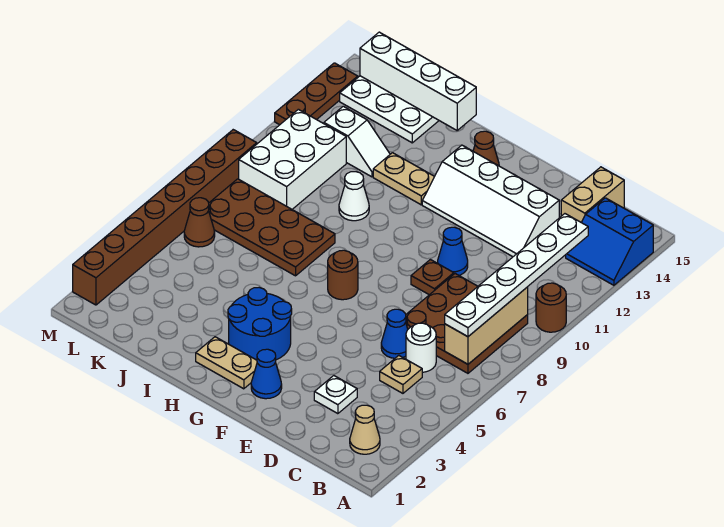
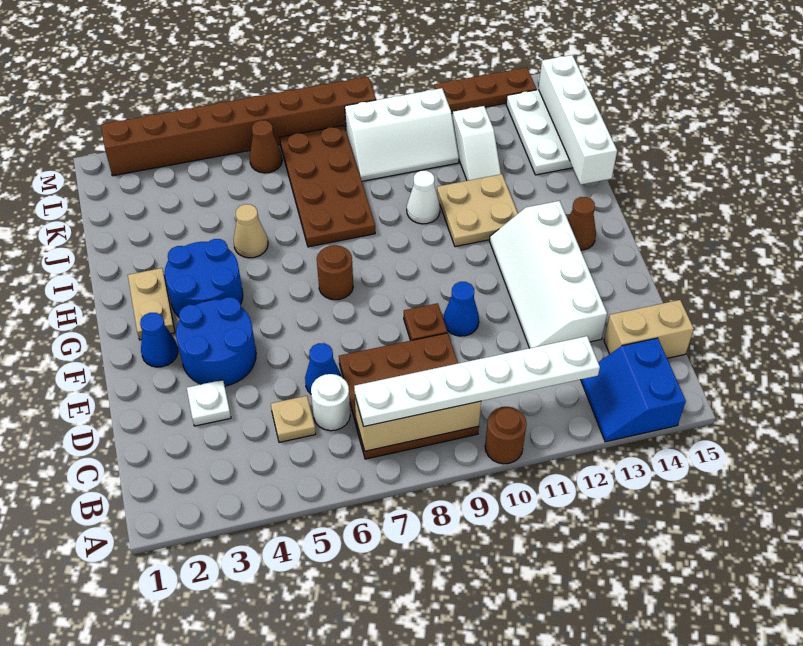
tan 1x1 cone [350,405,380,454] -> tan 1x1 cone moved to [234,204,268,258]
none -> blue 2x2 round brick [176,297,256,386]
tan 1x2 plate [373,153,434,205] -> tan 2x2 plate [437,174,518,247]
white 2x3 brick [239,109,346,209] -> white 2x3 slope [345,88,459,181]

